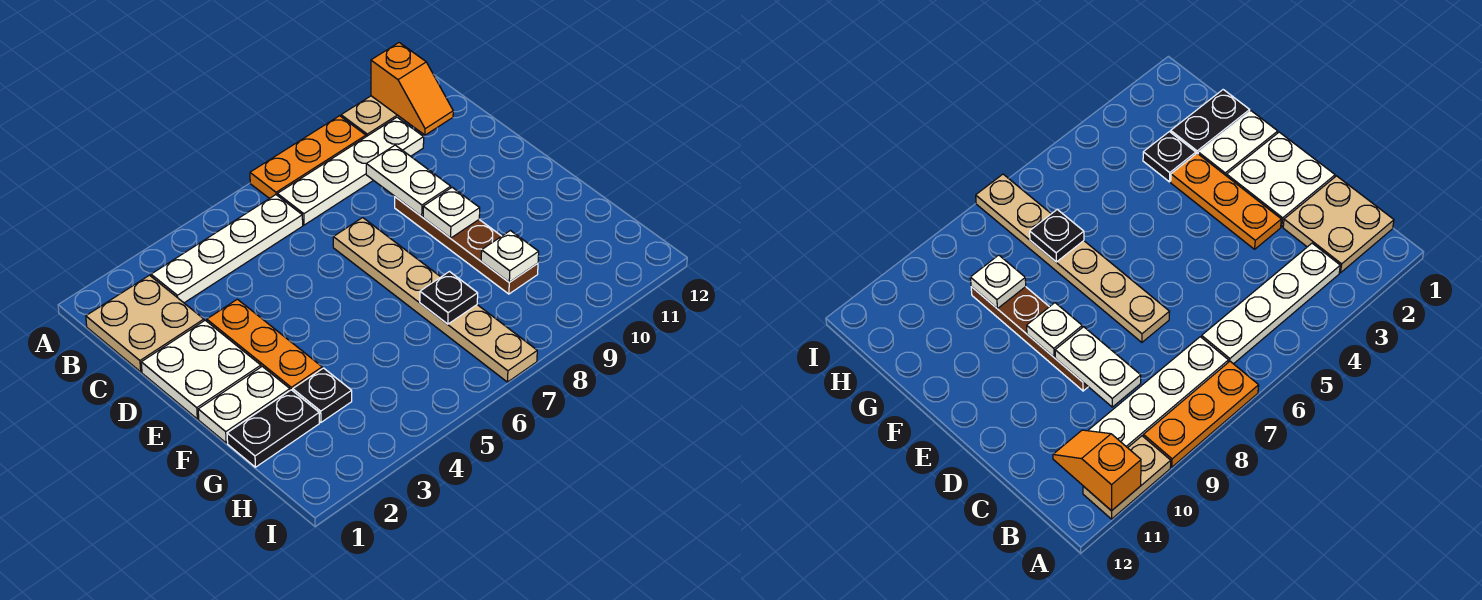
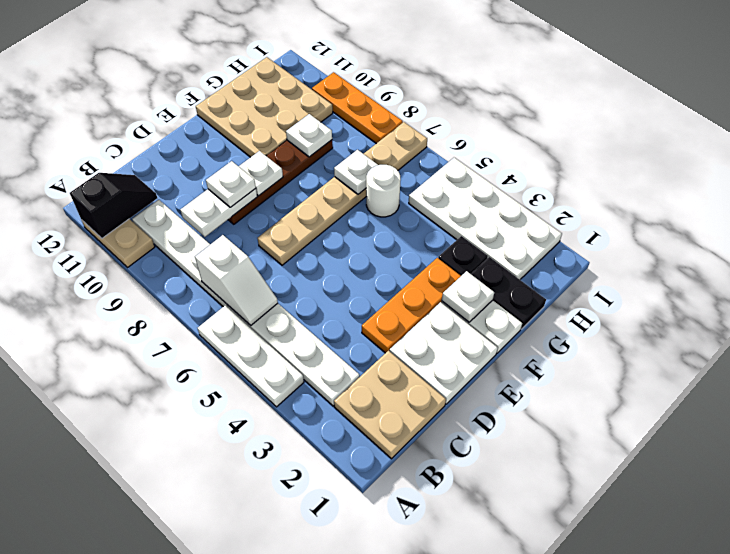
none -> white 1x3 plate [198,305,304,407]
orange 1x3 plate [250,116,366,199] -> orange 1x3 plate moved to [312,72,403,144]
orange 1x2 slope [371,43,453,135] -> black 1x2 slope [70,173,157,238]
none -> white 1x2 slope [195,235,278,325]
none -> white 1x1 plate [206,161,256,207]
none -> white 1x1 plate [442,271,494,322]
none -> tan 3x3 plate [196,57,333,157]
none -> white 1x1 round brick [366,165,401,217]
black 1x1 plate [420,272,478,324] -> white 1x1 plate [334,150,378,194]
none -> white 2x4 plate [409,158,562,279]

